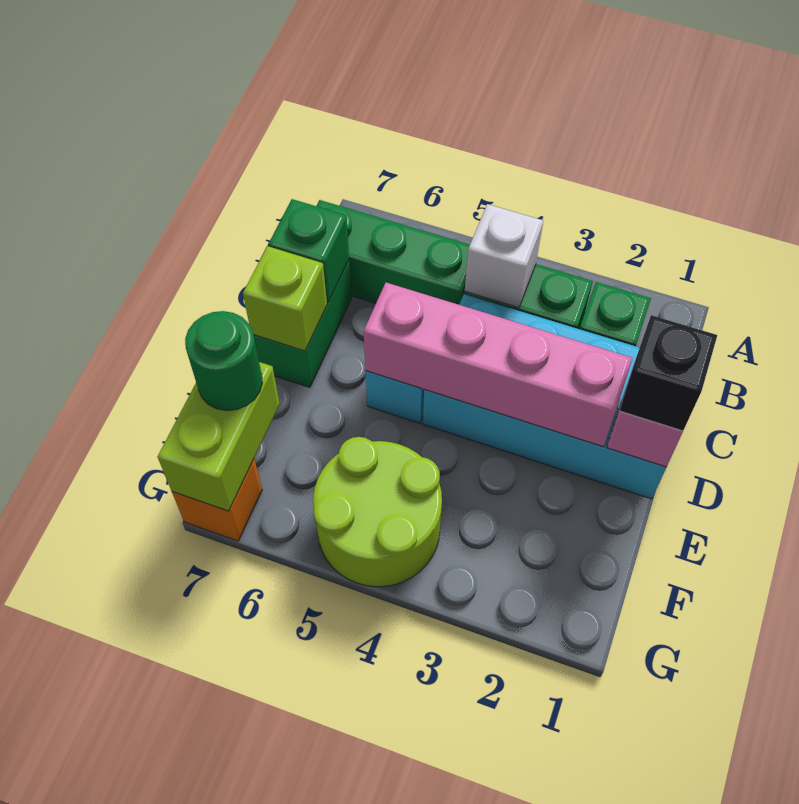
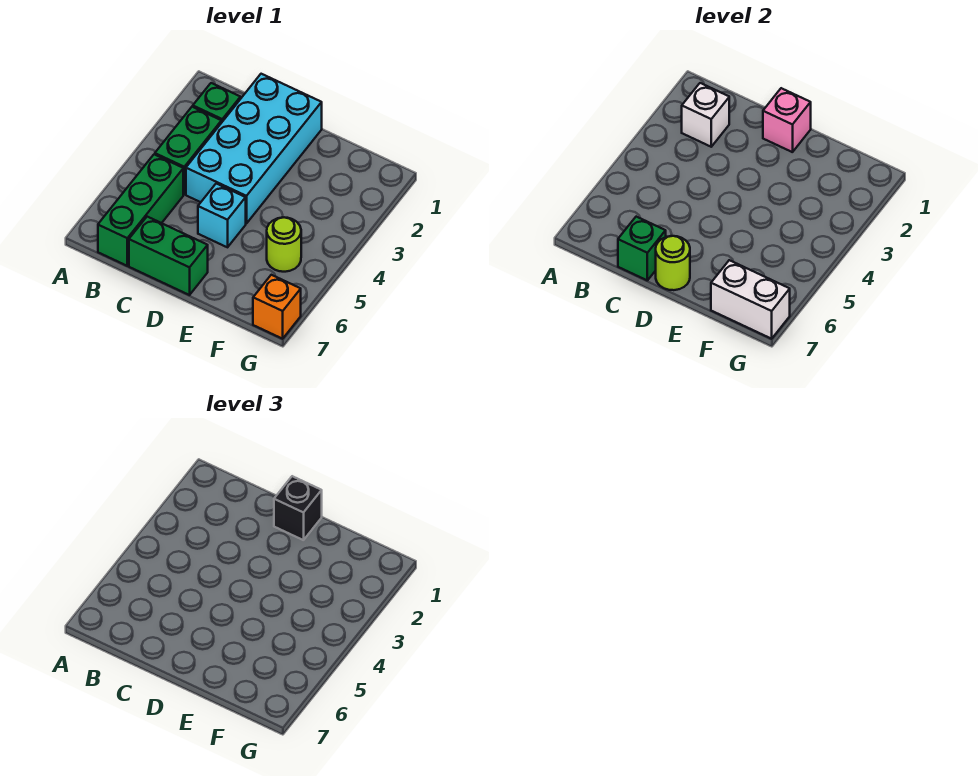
white 1x1 brick [465,204,543,308] -> white 1x1 brick moved to [682,83,729,147]
pink 1x4 brick [364,283,633,447] -> none
lime 1x1 brick [243,246,327,351] -> lime 1x1 round brick [656,236,690,290]
lime 2x2 round brick [313,437,442,587] -> lime 1x1 round brick [267,217,301,272]
lime 1x2 brick [157,362,280,511] -> white 1x2 brick [711,260,790,339]
green 1x1 round brick [185,311,262,411] -> none

